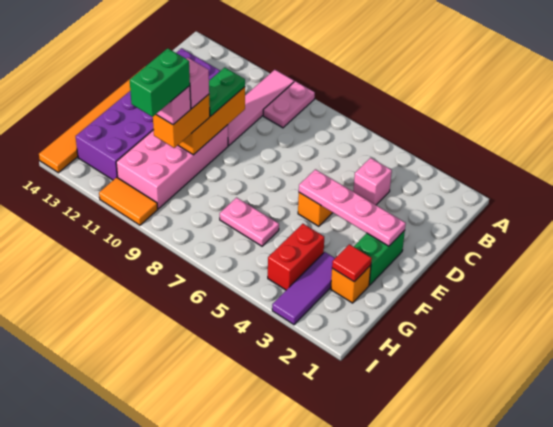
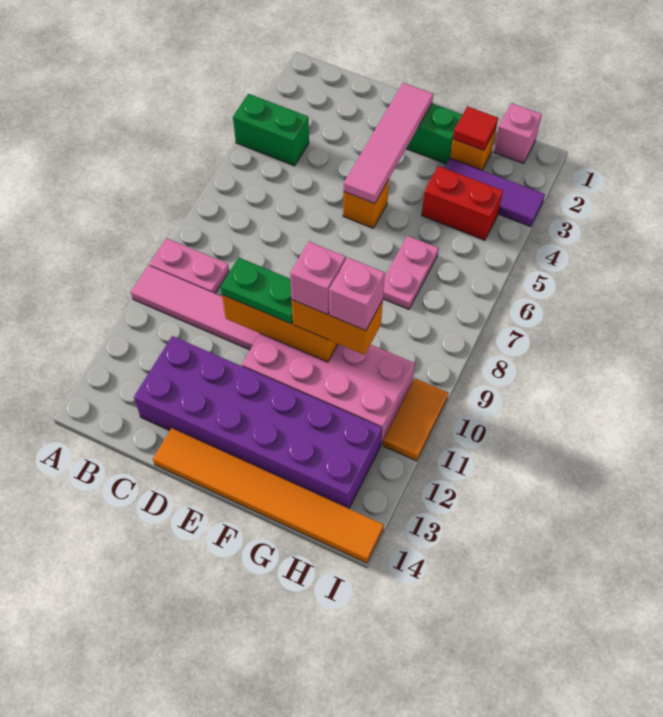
pink 1x1 brick [353,158,392,205] -> pink 1x1 brick moved to [494,103,542,164]
pink 1x4 plate [299,169,406,246] -> pink 1x4 tile [344,83,433,203]
green 1x2 brick [130,48,190,117] -> green 1x2 brick moved to [233,94,309,166]

